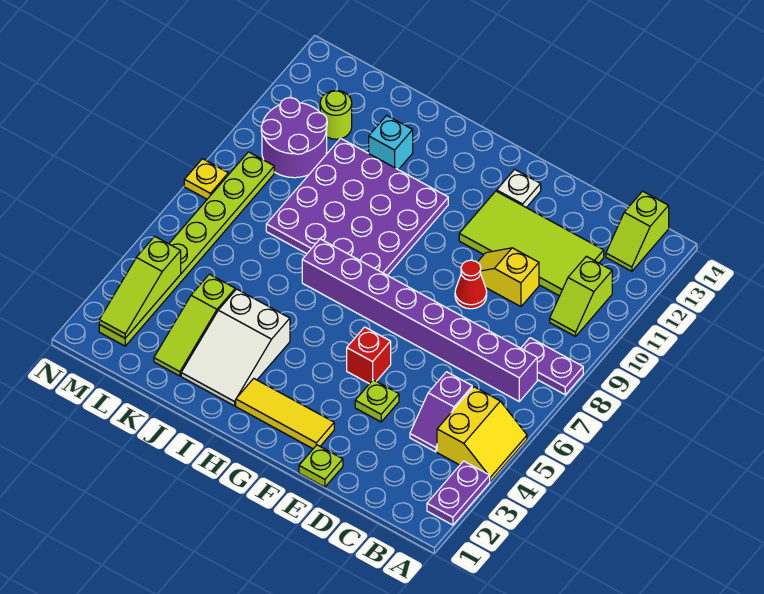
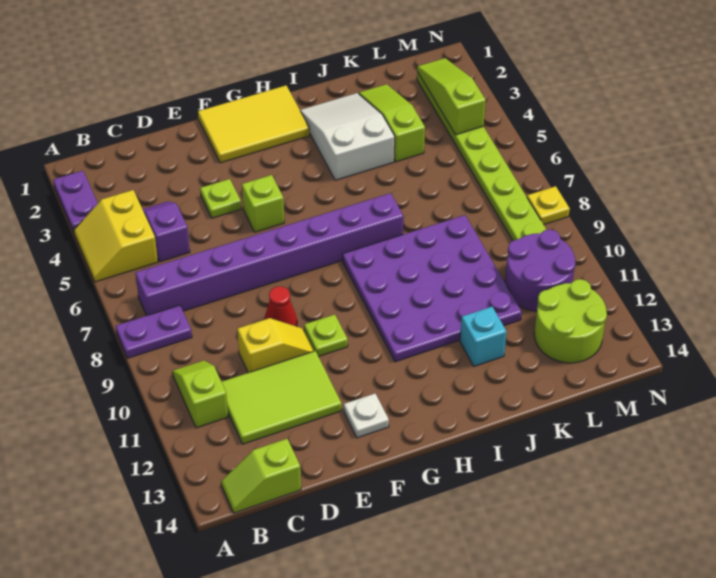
lime 1x2 slope [606,191,669,271] -> lime 1x2 slope turned to [221,439,301,513]
lime 2x4 tile [459,191,604,296] -> lime 2x3 tile [222,351,342,444]
lime 1x1 plate [299,445,343,487] -> lime 1x1 plate moved to [304,314,348,356]
yellow 1x3 tile [236,379,334,449] -> yellow 2x3 tile [198,86,310,163]
red 1x1 brick [347,327,391,384] -> lime 1x1 brick [242,175,284,232]
lime 1x1 round brick [320,90,352,139] -> lime 2x2 round brick [534,279,607,363]

